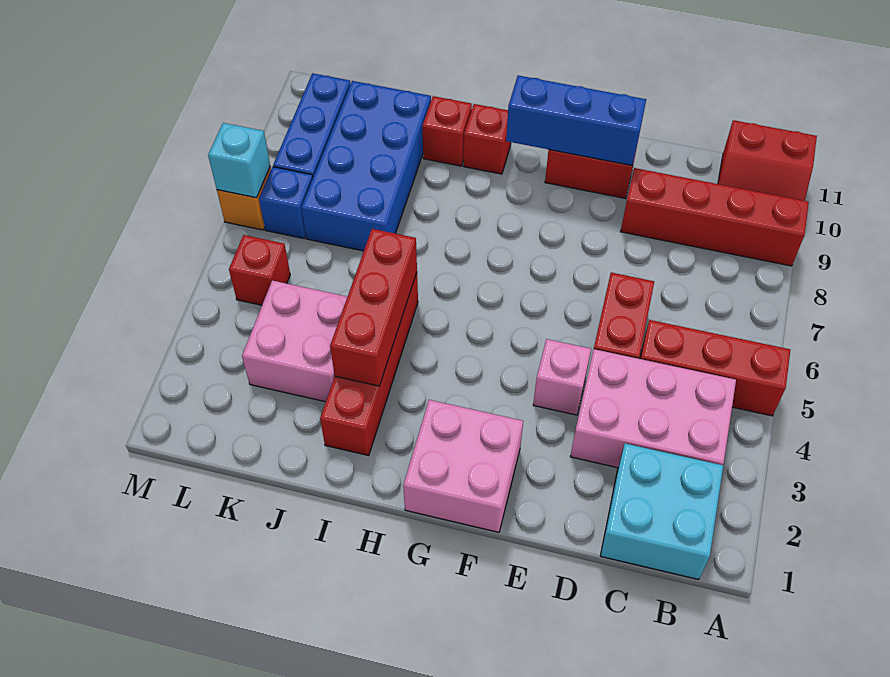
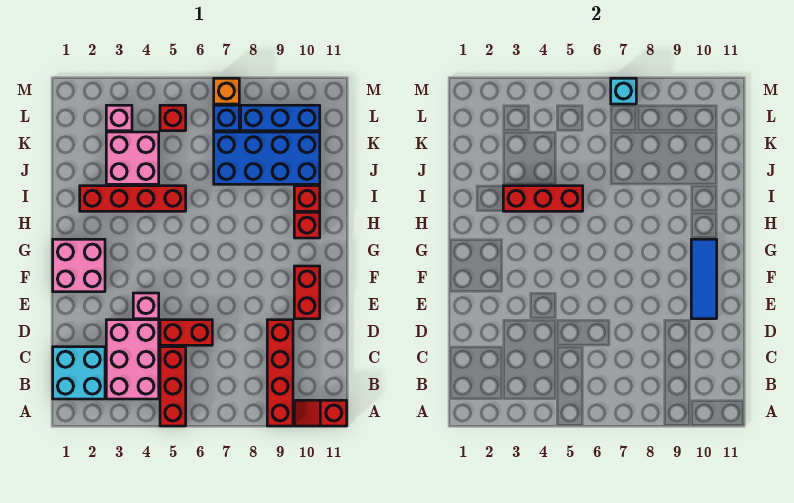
red 2x2 slope [718,120,817,201] -> red 1x2 slope [294,400,347,426]
blue 1x3 brick [506,76,646,165] -> blue 1x3 tile [691,239,717,319]
none -> pink 1x1 brick [106,105,132,131]

